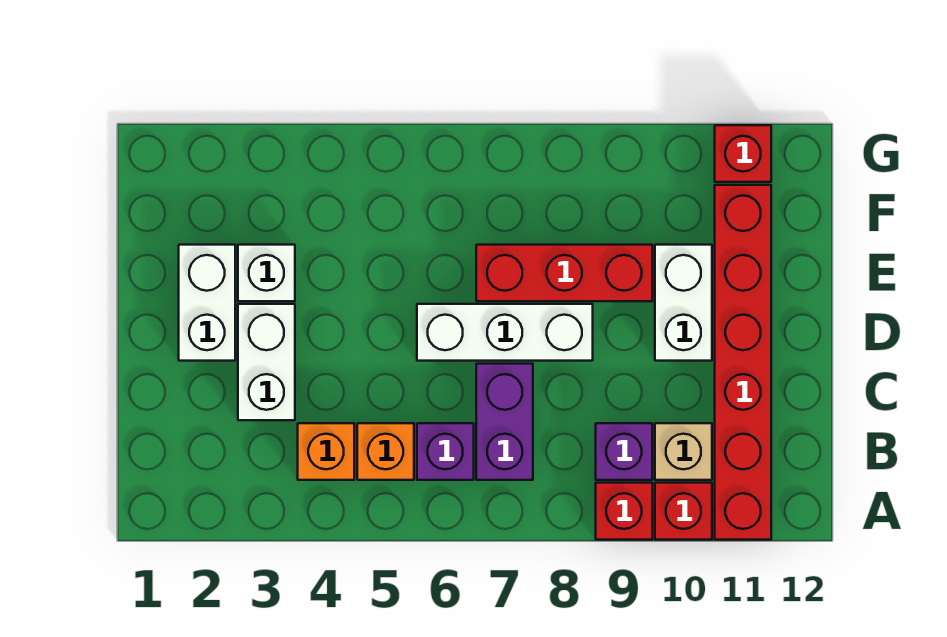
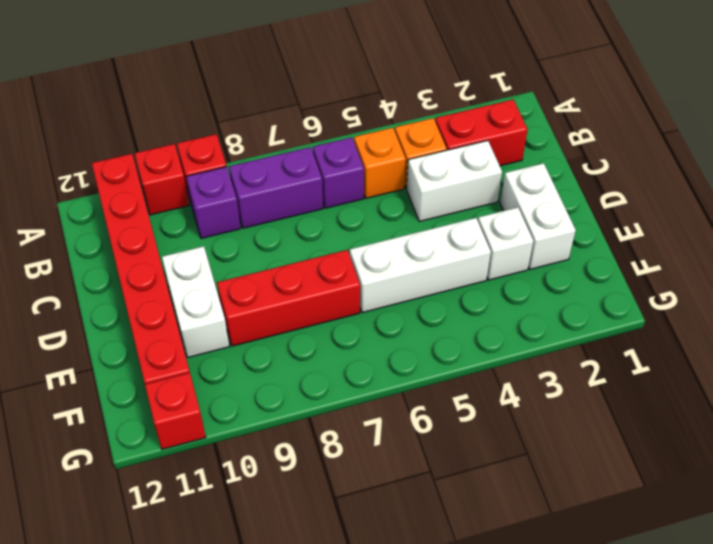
none -> red 1x2 brick [435,100,528,166]
purple 1x2 brick [476,364,533,480] -> purple 1x2 brick turned to [229,147,323,228]
tan 1x1 brick [655,423,712,480] -> none
white 1x2 brick [238,304,295,420] -> white 1x2 brick turned to [407,141,502,222]
white 1x3 brick [417,304,593,361] -> white 1x3 brick moved to [350,218,491,313]

